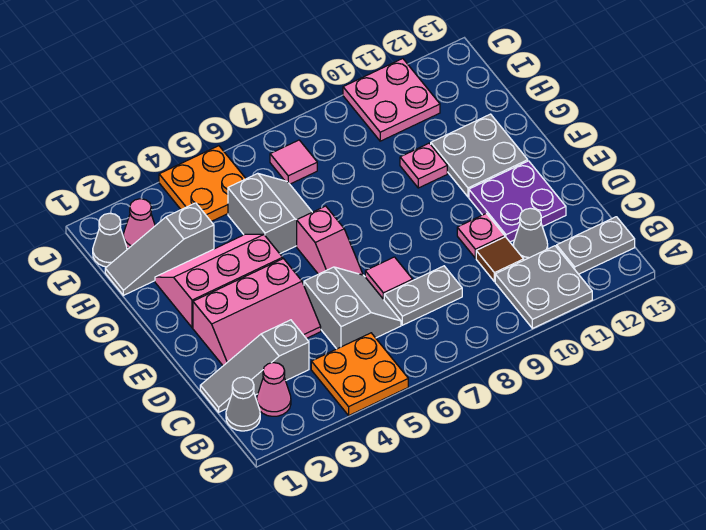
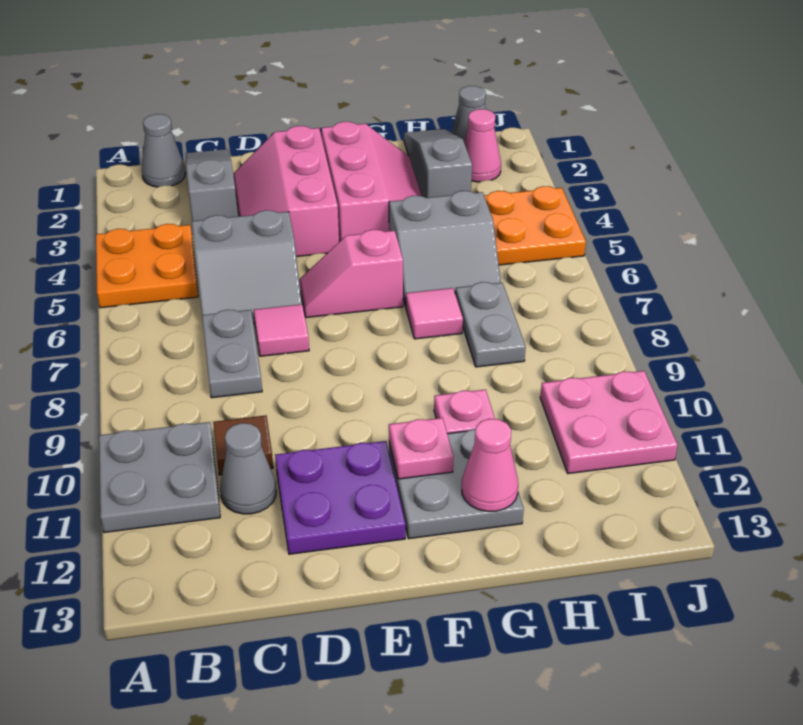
pink 1x1 cone [257,363,291,416] -> pink 1x1 cone moved to [462,419,518,511]
grey 1x2 plate [557,217,635,274] -> grey 1x2 plate moved to [455,282,526,367]
pink 1x1 plate [457,213,505,258] -> pink 1x1 plate moved to [389,418,454,479]
pink 1x1 tile [270,140,317,184] -> pink 1x1 tile moved to [406,288,463,339]

